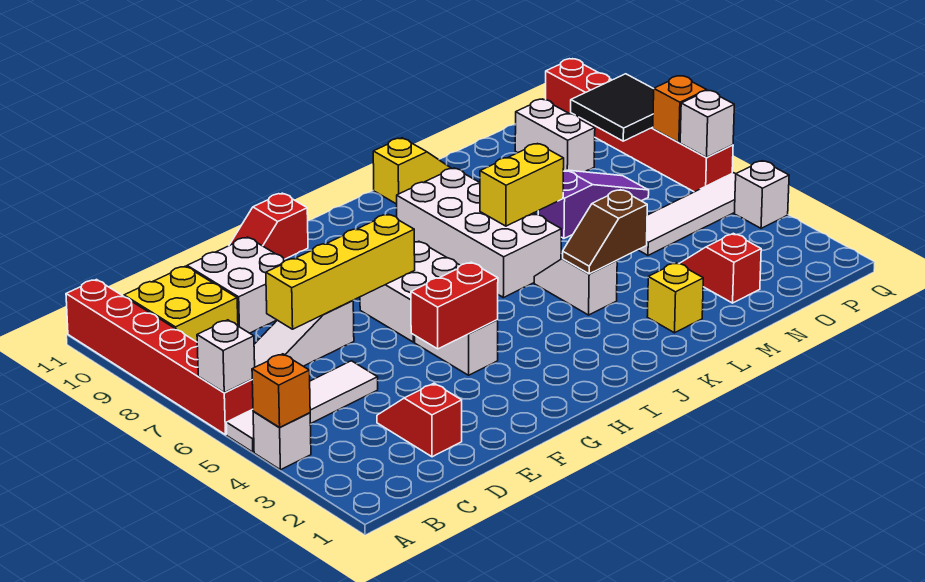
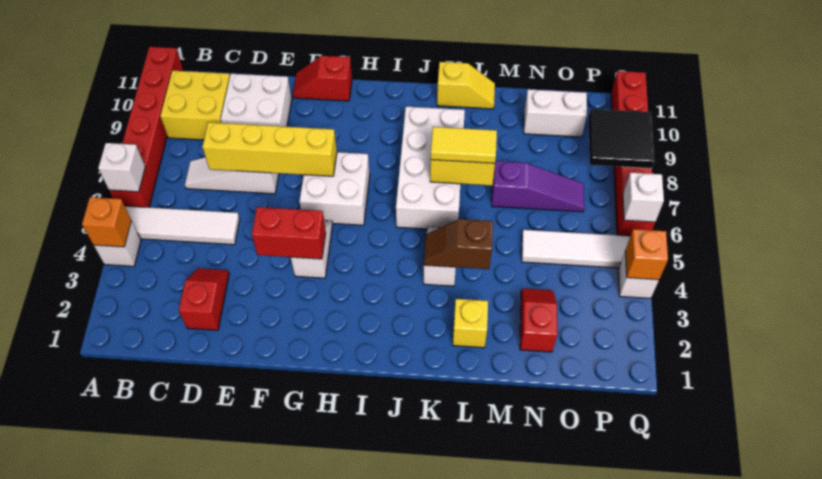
none -> yellow 1x2 tile [431,127,497,163]
white 1x2 brick [515,99,595,172] -> white 1x2 brick turned to [524,89,587,137]
orange 1x1 brick [653,76,707,142] -> orange 1x1 brick moved to [625,229,668,280]

